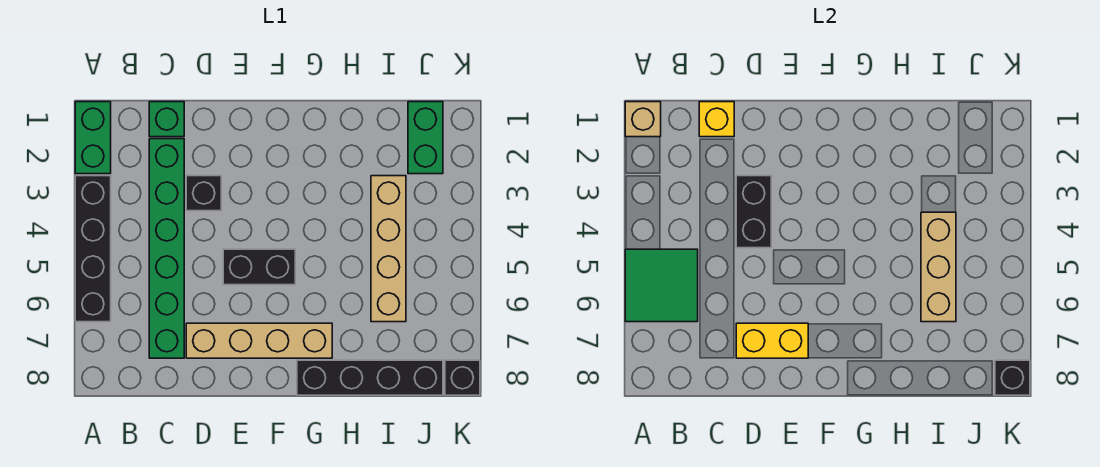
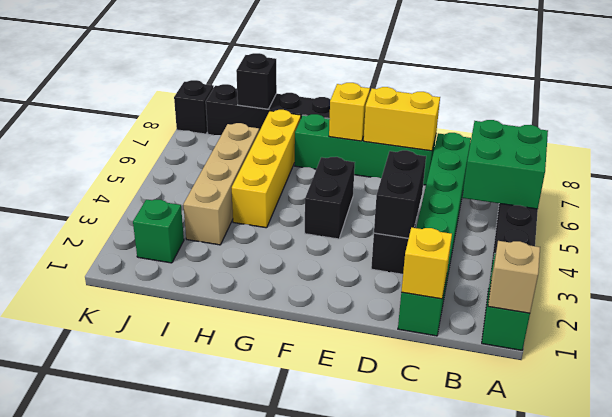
green 2x2 tile [625,249,698,322] -> green 2x2 brick [462,120,548,209]
tan 1x4 brick [186,323,332,358] -> green 1x4 brick [295,114,436,185]
black 1x2 brick [223,249,295,285] -> black 1x2 brick turned to [305,157,355,239]
none -> yellow 1x1 brick [329,83,370,141]
none -> yellow 1x4 brick [232,110,301,228]
tan 1x3 brick [921,212,956,322] -> none
green 1x2 brick [408,102,443,174] -> green 1x1 brick [133,200,184,263]
black 1x1 brick [995,360,1030,395] -> black 1x1 brick moved to [236,53,277,109]

